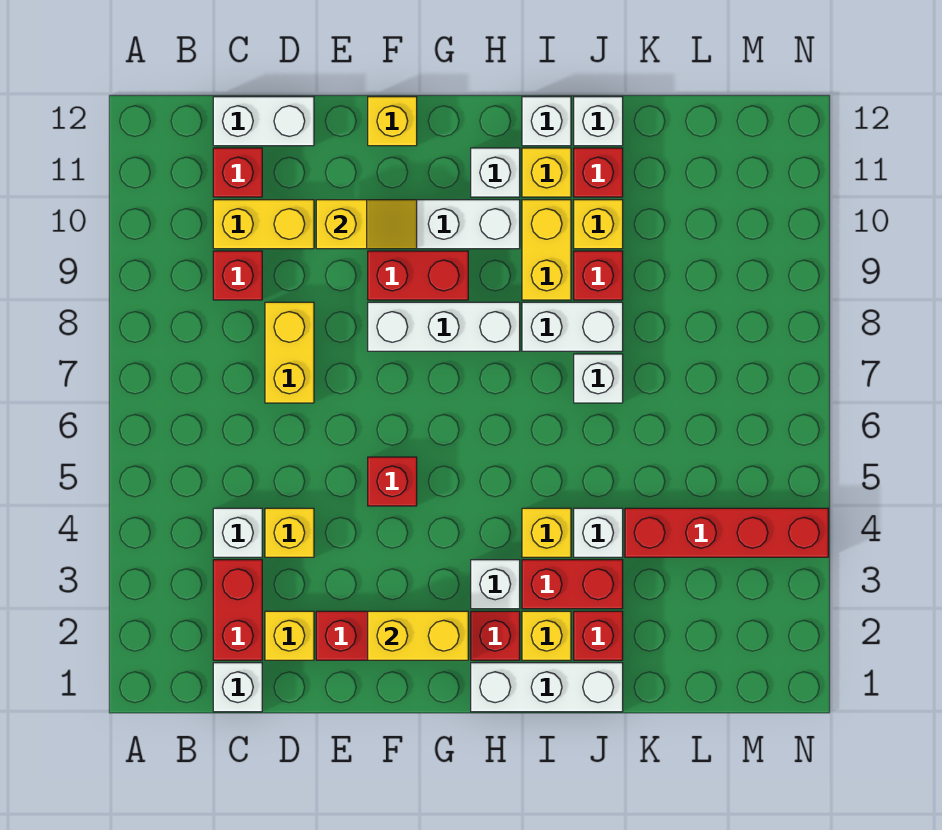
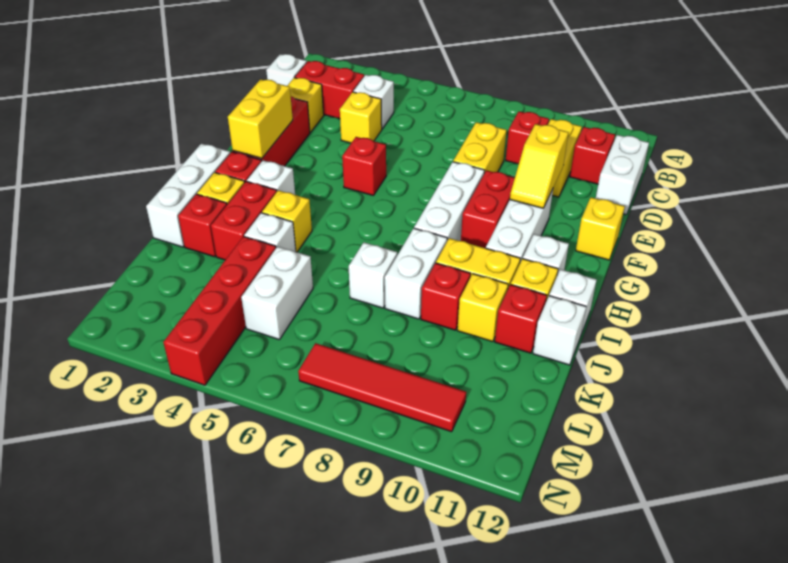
yellow 1x2 brick [265,302,314,403] -> yellow 1x2 brick turned to [453,122,507,173]
none -> white 1x2 brick [241,247,313,340]
none -> red 1x4 tile [298,343,466,432]

